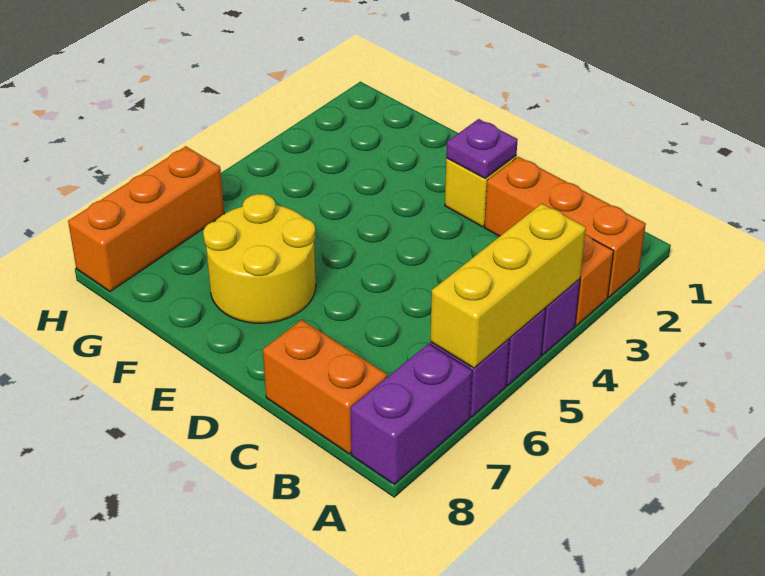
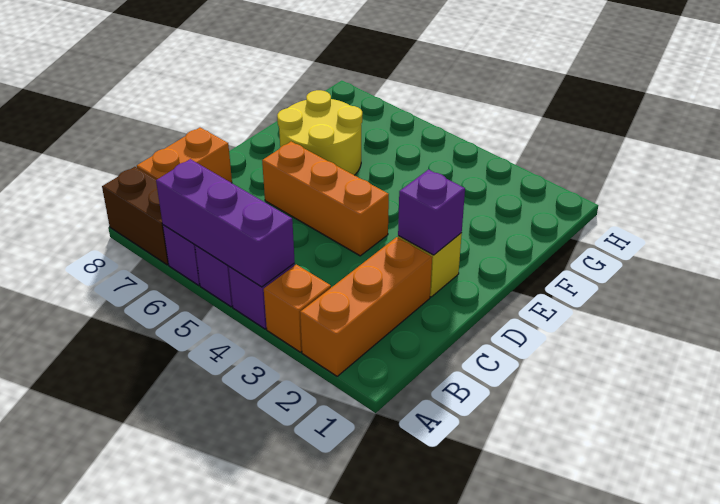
yellow 1x3 brick [430,204,586,368] -> purple 1x3 brick [156,159,295,287]
purple 1x2 brick [350,344,472,484] -> brown 1x2 brick [102,167,168,265]
purple 1x1 plate [446,119,518,178] -> purple 1x1 brick [398,169,465,255]
orange 1x3 brick [68,146,224,292] -> orange 1x3 brick moved to [262,142,389,256]

